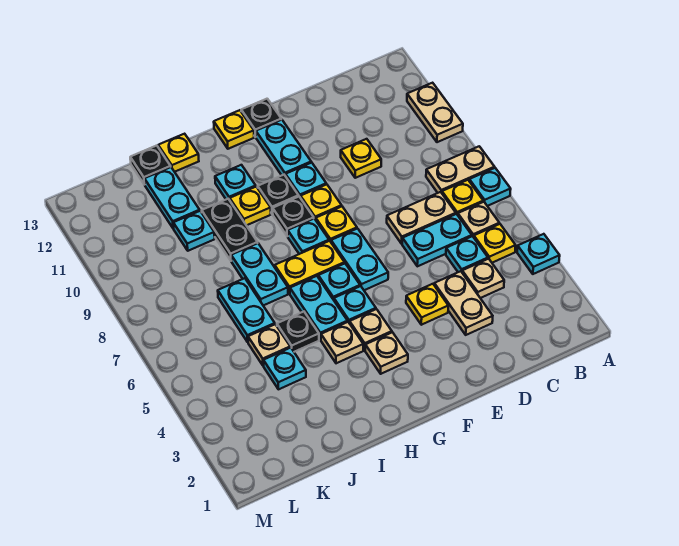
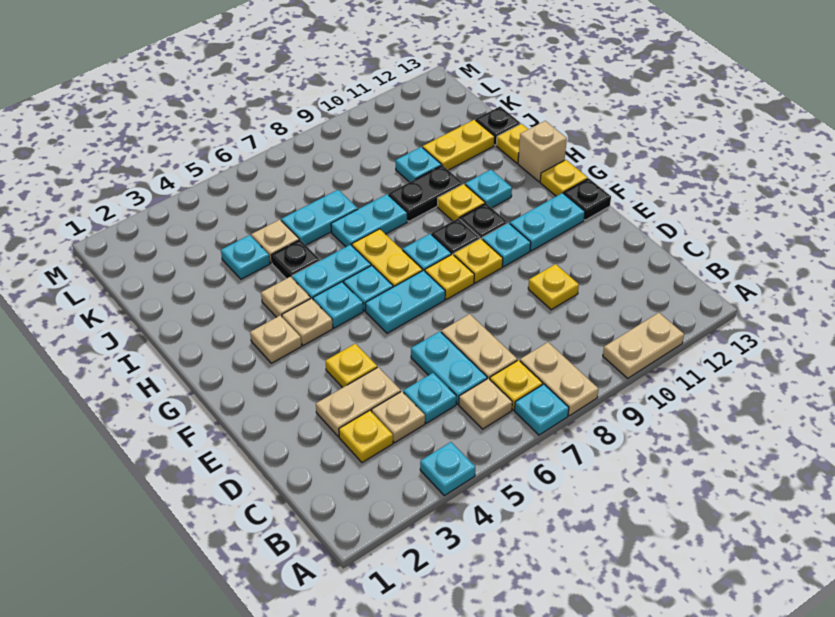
yellow 1x1 plate [474,224,516,263] -> yellow 1x1 plate moved to [339,410,393,463]
none -> tan 1x1 brick [518,121,567,182]
cyan 1x2 plate [145,167,200,229] -> yellow 1x2 plate [423,120,495,170]

